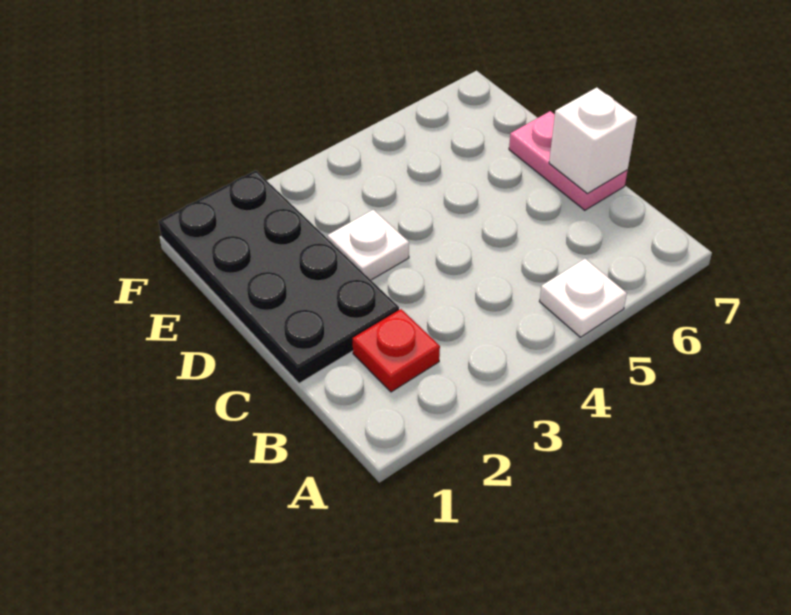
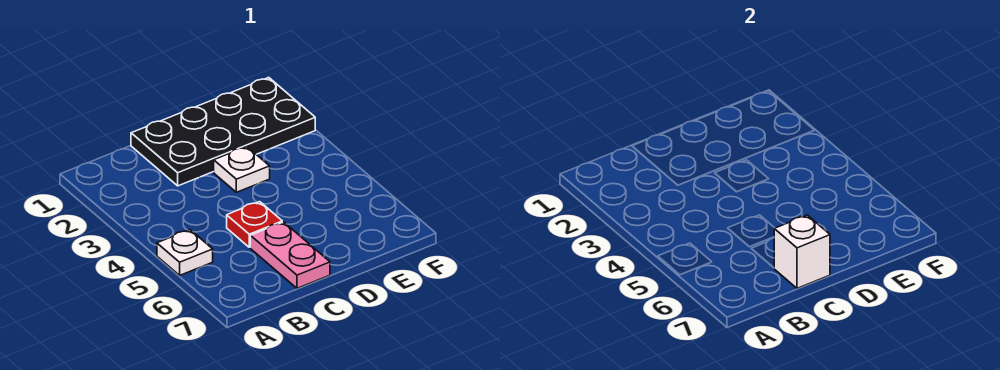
red 1x1 plate [352,309,440,392] -> red 1x1 plate moved to [227,202,282,247]
pink 1x2 plate [509,111,628,210] -> pink 1x2 plate turned to [250,222,330,288]

